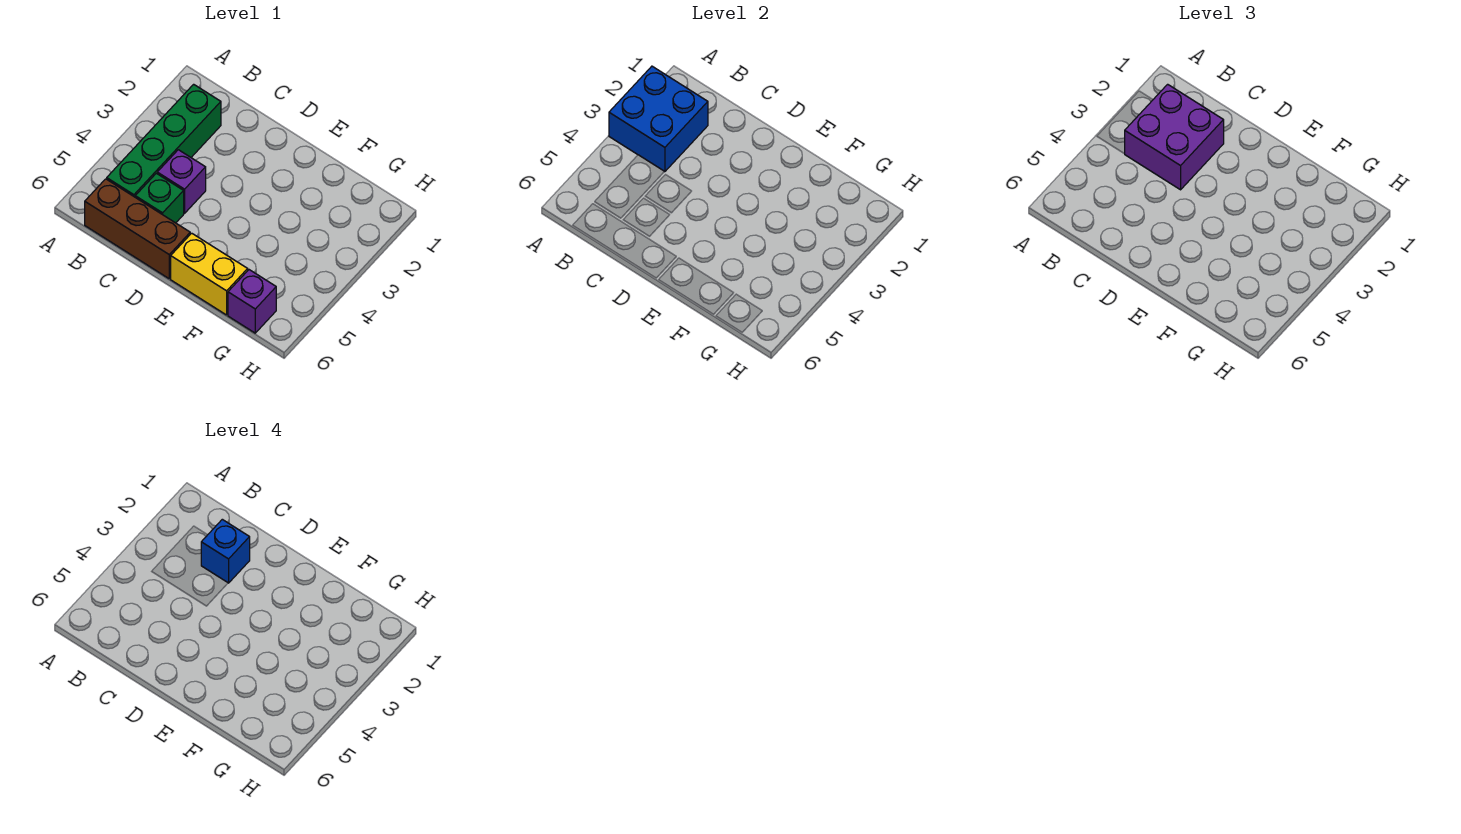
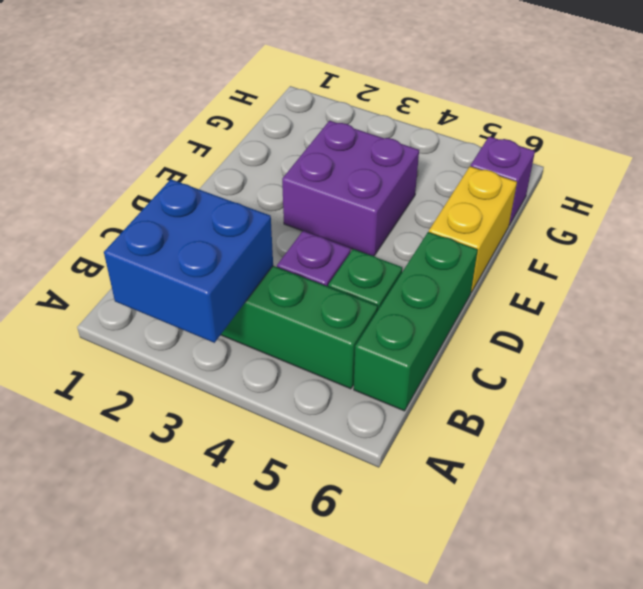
purple 2x2 brick [1125,84,1224,190] -> purple 2x2 brick moved to [282,121,419,256]
brown 1x3 brick [85,179,190,279] -> green 1x3 brick [354,232,478,411]
blue 1x1 brick [201,519,250,583] -> none

